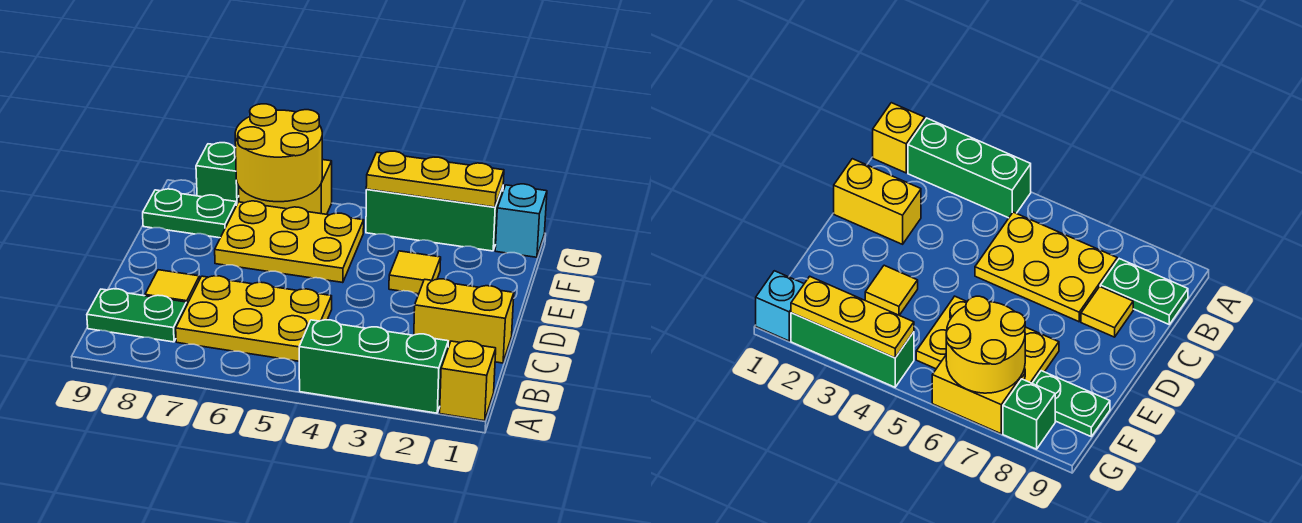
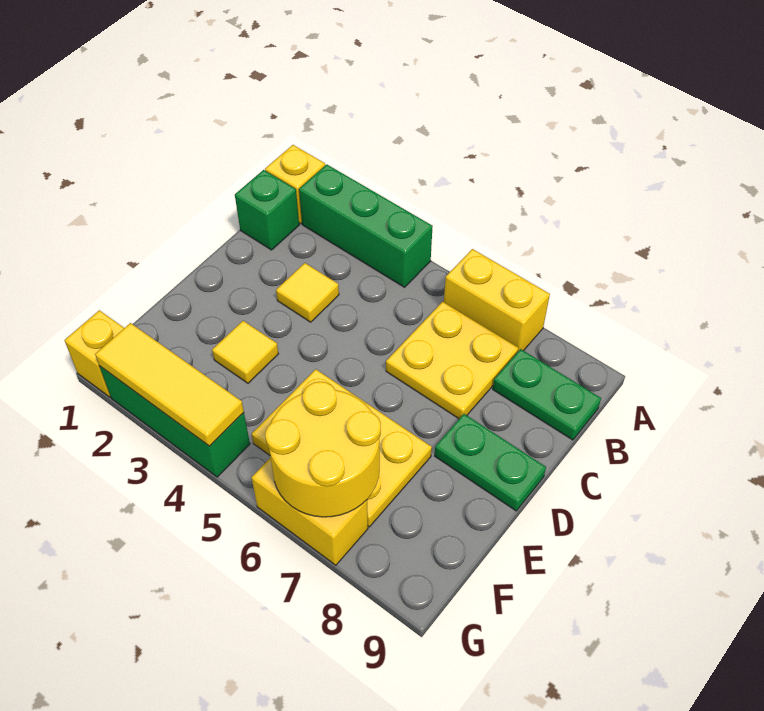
yellow 2x3 plate [176,276,332,361] -> yellow 2x2 plate [386,302,518,419]
yellow 1x2 brick [414,279,514,363] -> yellow 1x2 brick moved to [444,249,550,351]
yellow 1x1 tile [145,270,199,306] -> yellow 1x1 tile moved to [276,263,339,322]
green 1x2 plate [143,189,236,238] -> green 1x2 plate moved to [435,414,546,511]
cyan 1x1 brick [495,184,547,257] -> yellow 1x1 brick [65,310,124,397]
yellow 1x3 plate [366,151,504,207] -> yellow 1x3 tile [95,323,244,446]
green 1x1 brick [196,143,239,205] -> green 1x1 brick moved to [235,170,299,250]

